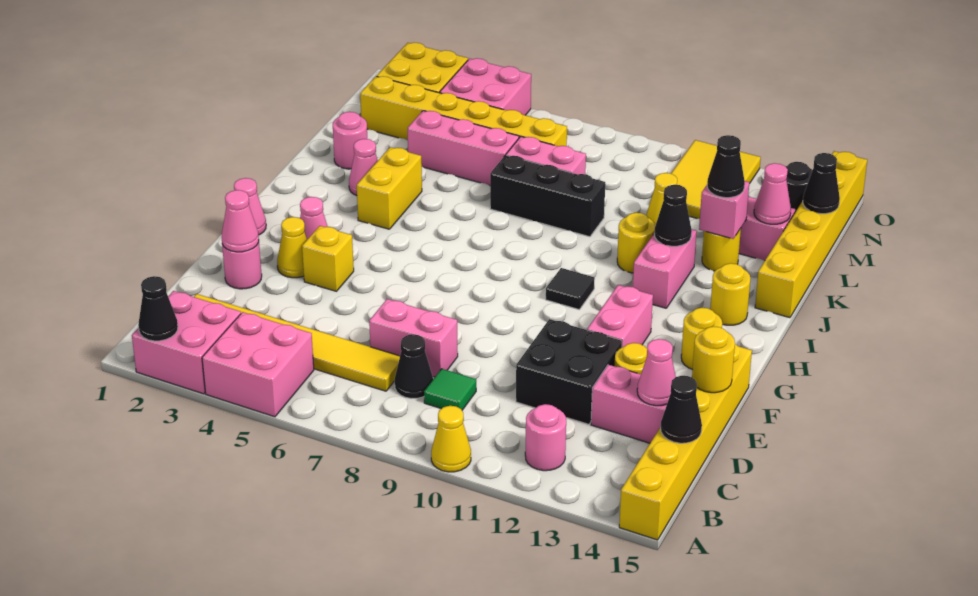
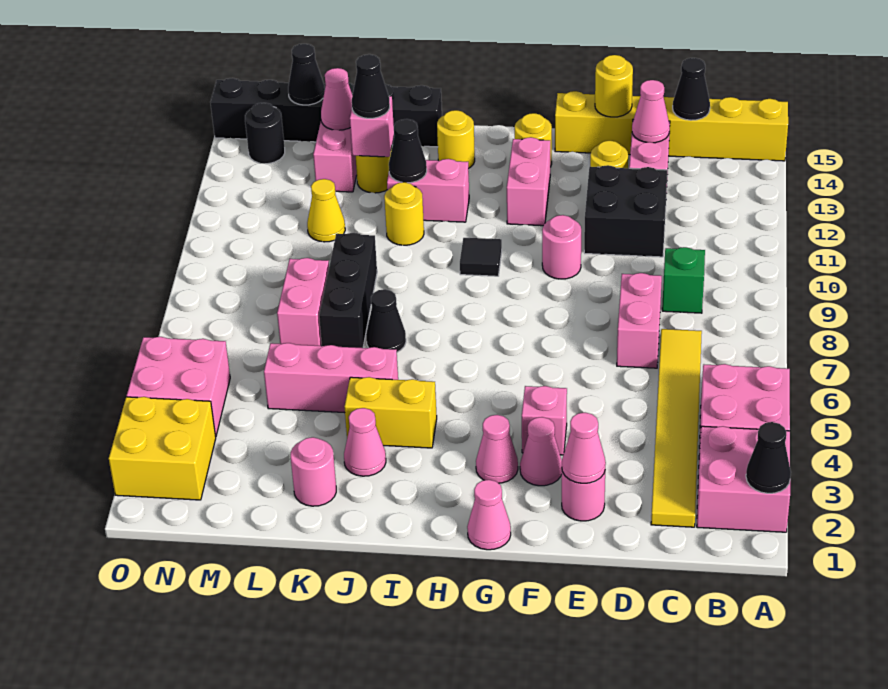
yellow 1x1 cone [431,406,471,472] -> none
pink 1x1 round brick [525,404,566,471] -> pink 1x1 round brick moved to [542,215,581,279]
black 1x1 cone [395,334,433,398] -> black 1x1 cone moved to [366,289,406,352]
green 1x1 tile [424,369,476,410] -> green 1x1 brick [662,247,705,313]
yellow 1x1 cone [277,217,307,278] -> pink 1x1 cone [520,417,562,486]
yellow 1x1 brick [302,226,354,291] -> pink 1x1 brick [522,386,567,455]
pink 1x2 brick [587,285,653,347] -> pink 1x2 brick turned to [507,137,550,226]
yellow 1x6 brick [755,151,867,318] -> black 1x6 brick [210,78,442,147]
pink 1x3 brick [408,111,519,185] -> pink 1x3 brick turned to [264,343,398,413]
yellow 1x6 brick [360,76,567,146] -> none
yellow 2x3 tile [671,140,761,219] -> none

